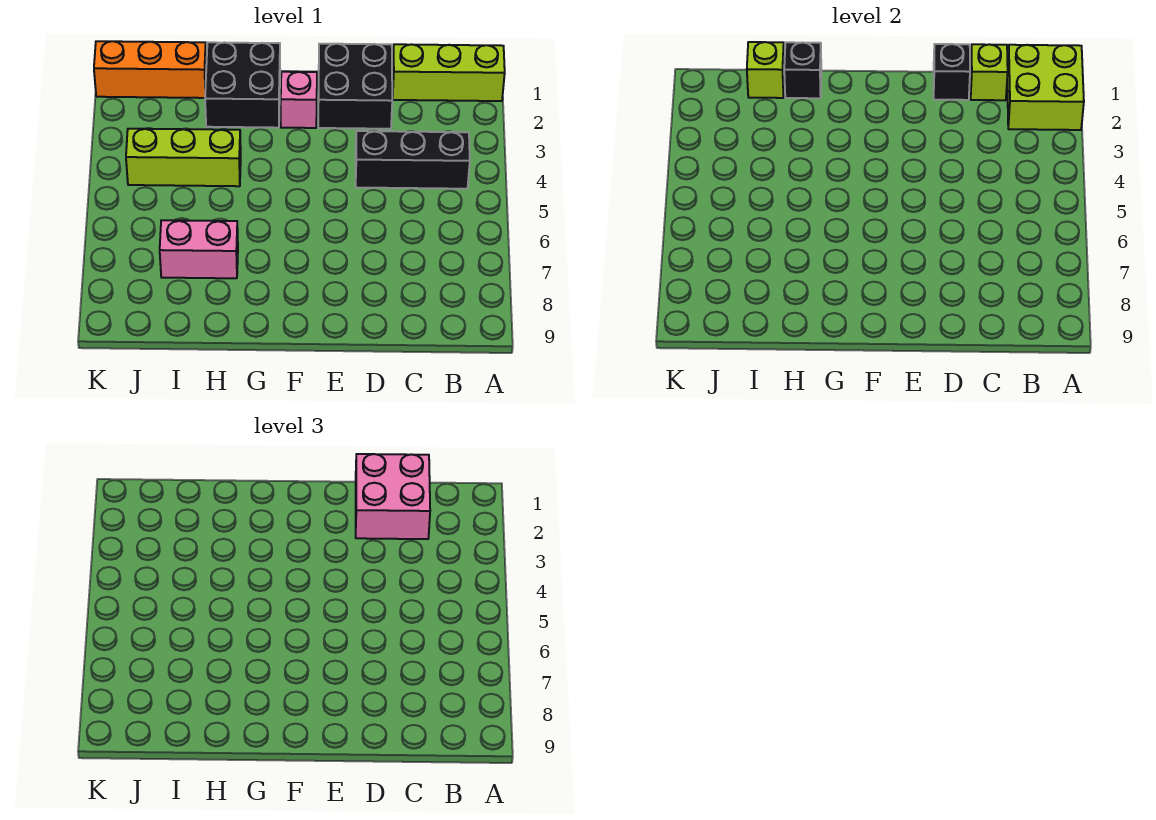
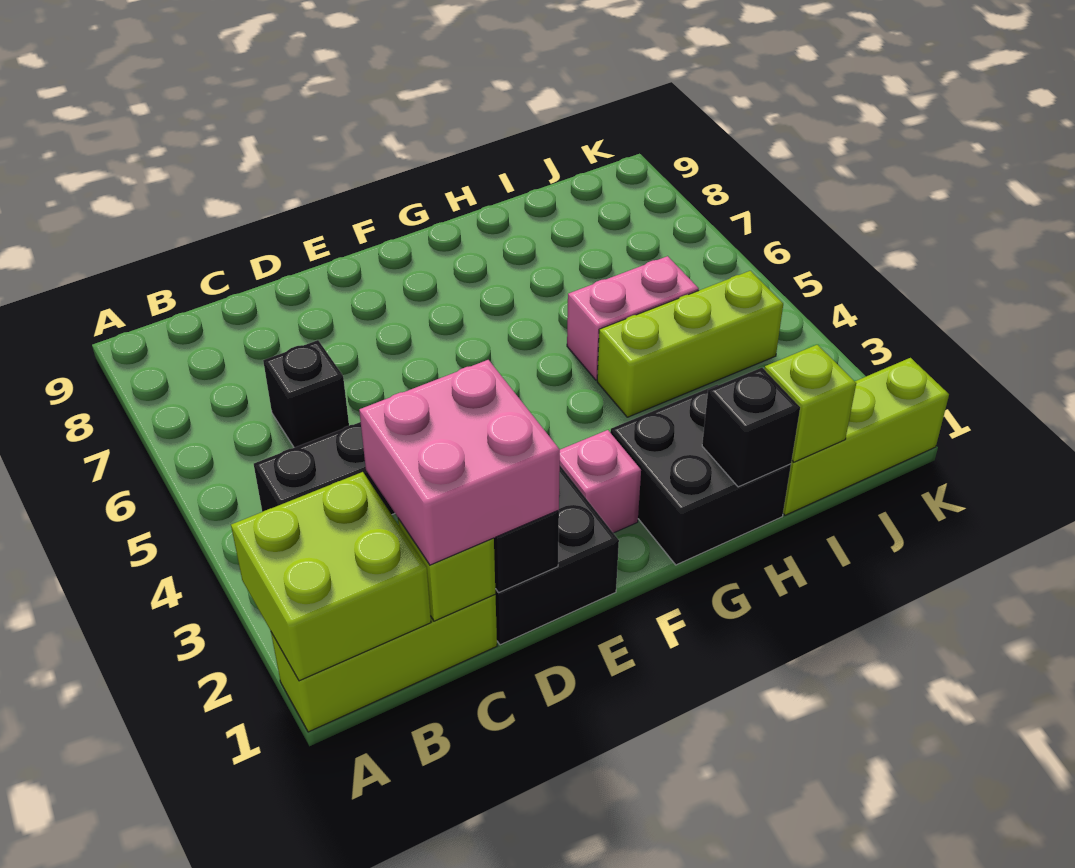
none -> black 1x1 brick [263,340,349,448]
pink 1x2 brick [160,220,238,278] -> pink 1x2 brick moved to [567,256,699,380]
orange 1x3 brick [94,41,206,98] -> lime 1x3 brick [783,358,949,515]

